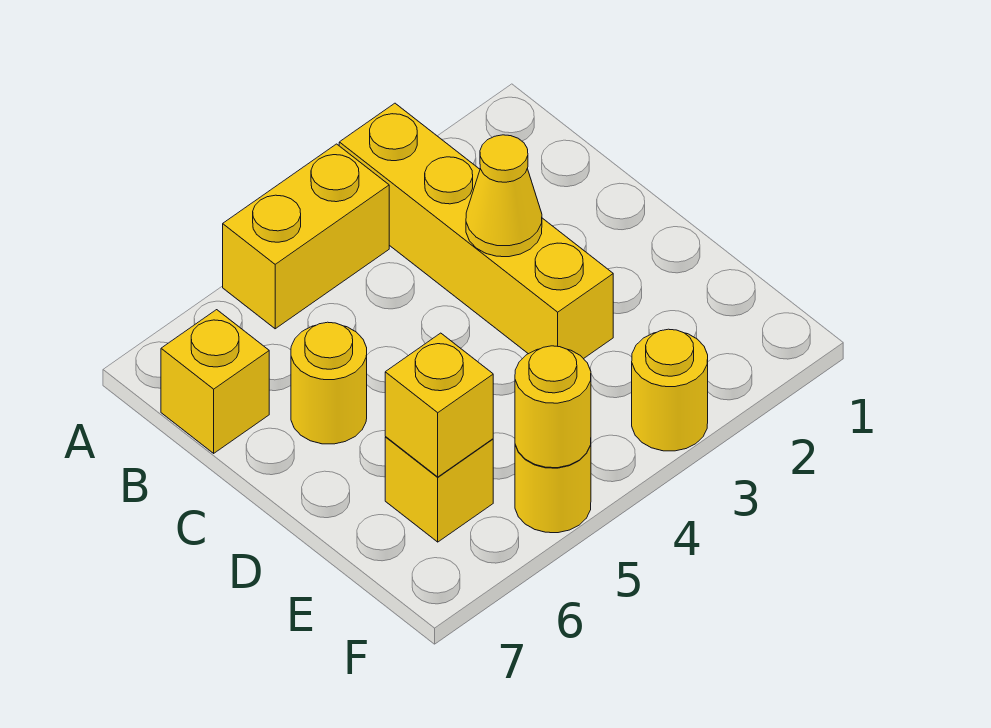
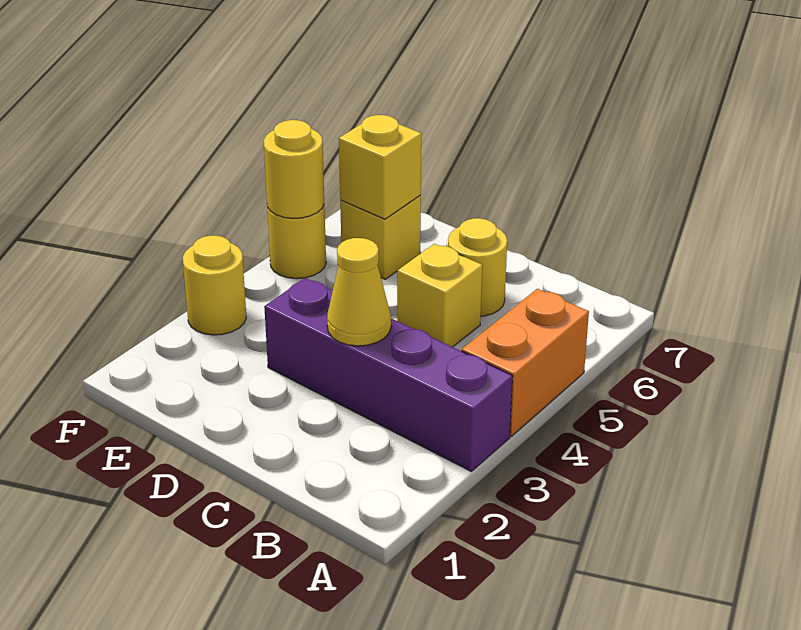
yellow 1x4 brick [339,103,613,359] -> purple 1x4 brick [264,278,513,471]
yellow 1x2 brick [223,144,389,329] -> orange 1x2 brick [462,289,589,436]
yellow 1x1 brick [161,310,269,453] -> yellow 1x1 brick moved to [397,244,482,347]

